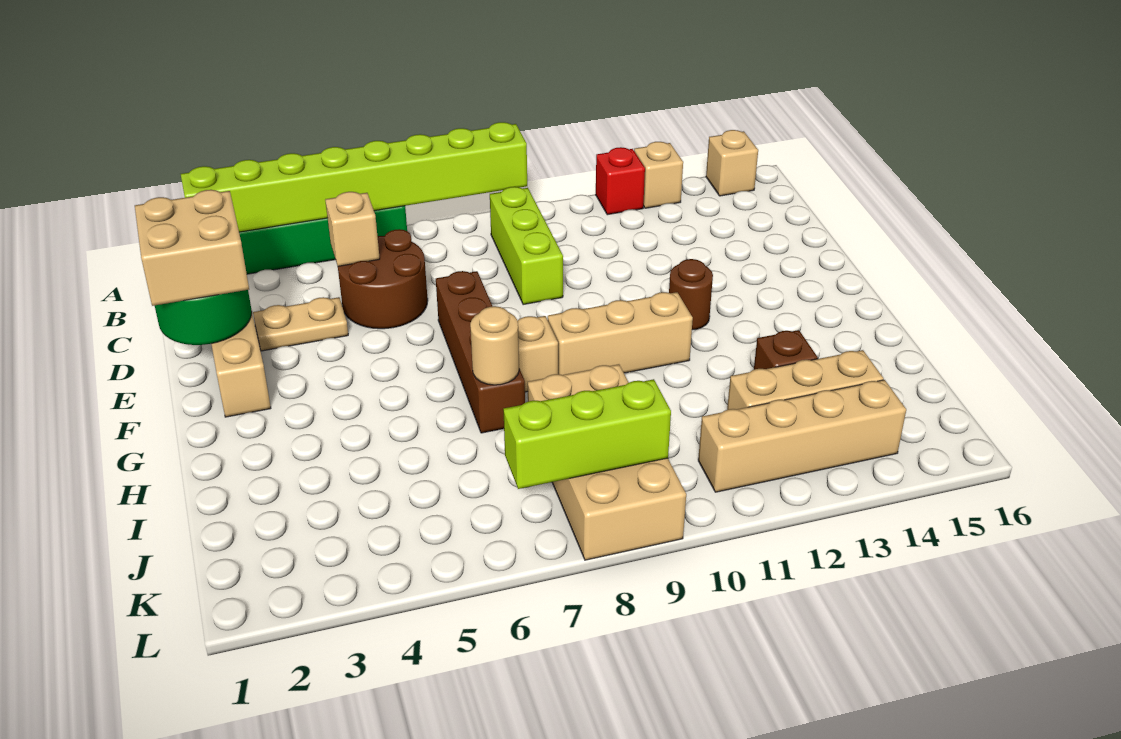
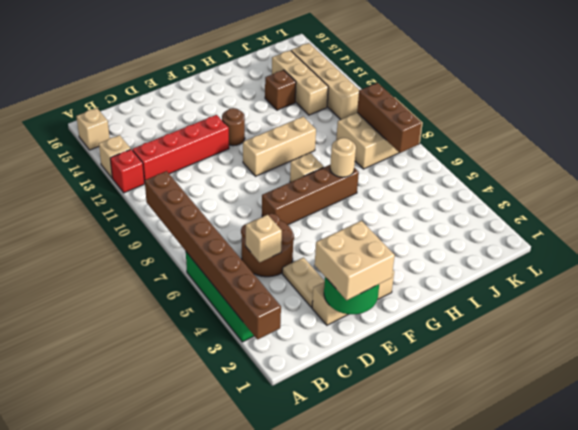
lime 1x8 brick [181,122,527,232] -> brown 1x8 brick [145,171,281,340]
lime 1x3 brick [490,187,563,305] -> none
none -> red 1x4 brick [132,115,229,182]
tan 1x3 brick [548,292,693,375] -> tan 1x3 brick turned to [243,117,316,176]
tan 2x4 brick [528,364,686,560] -> tan 2x3 brick [336,97,423,169]
lime 1x3 brick [503,379,671,489] -> brown 1x3 brick [357,83,421,153]

